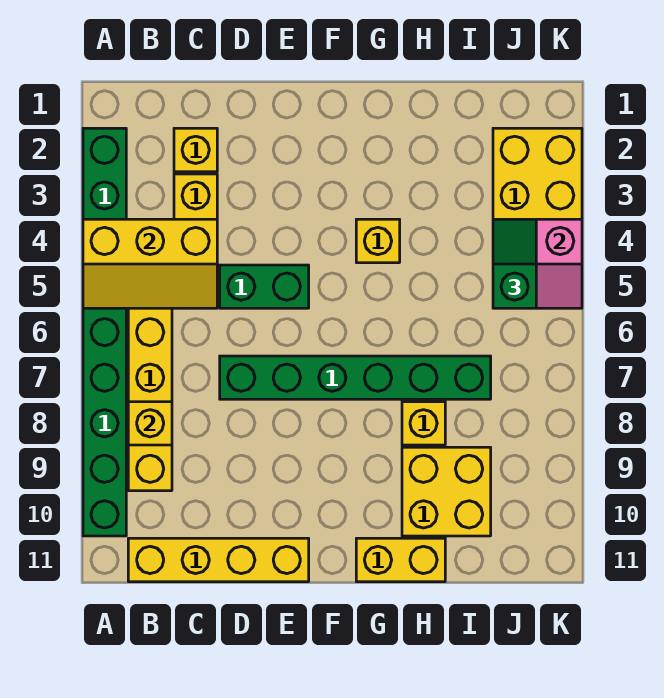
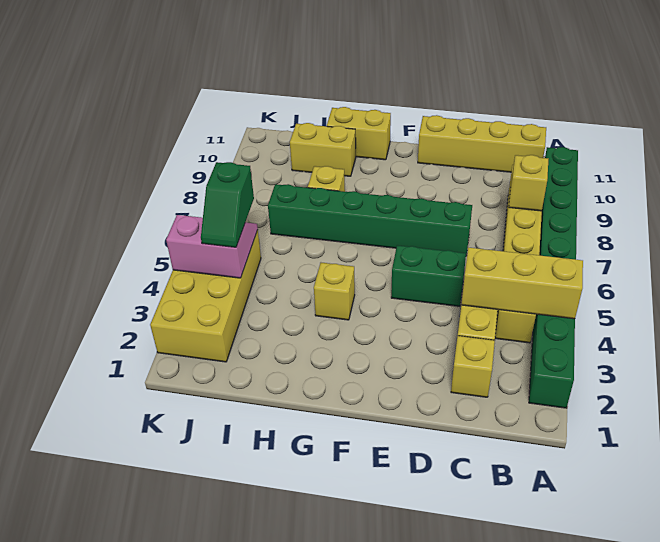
yellow 2x2 brick [402,447,491,536] -> yellow 1x2 brick [290,123,356,176]

